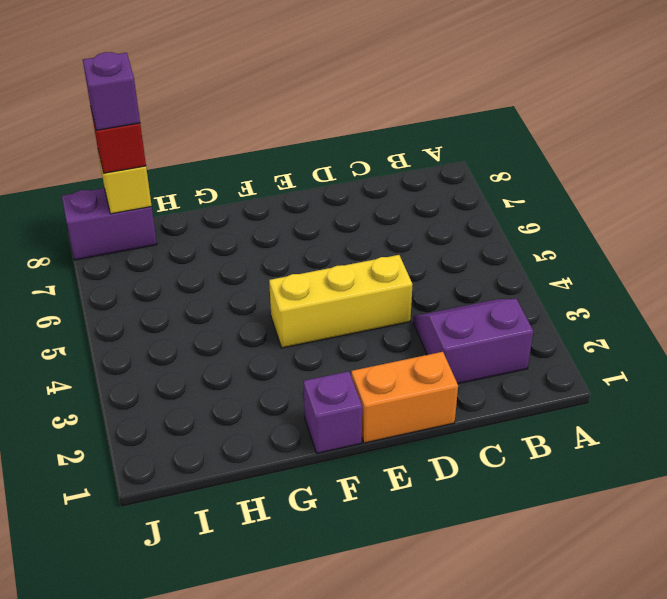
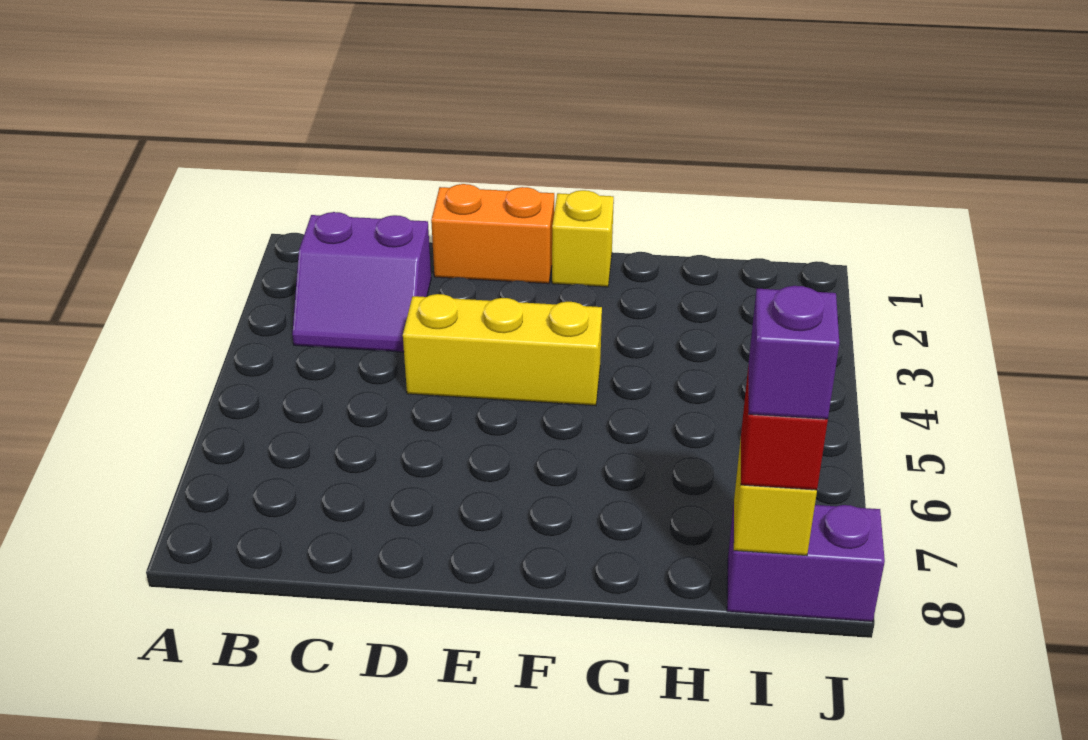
purple 1x1 brick [304,371,362,453] -> yellow 1x1 brick [552,190,614,287]

